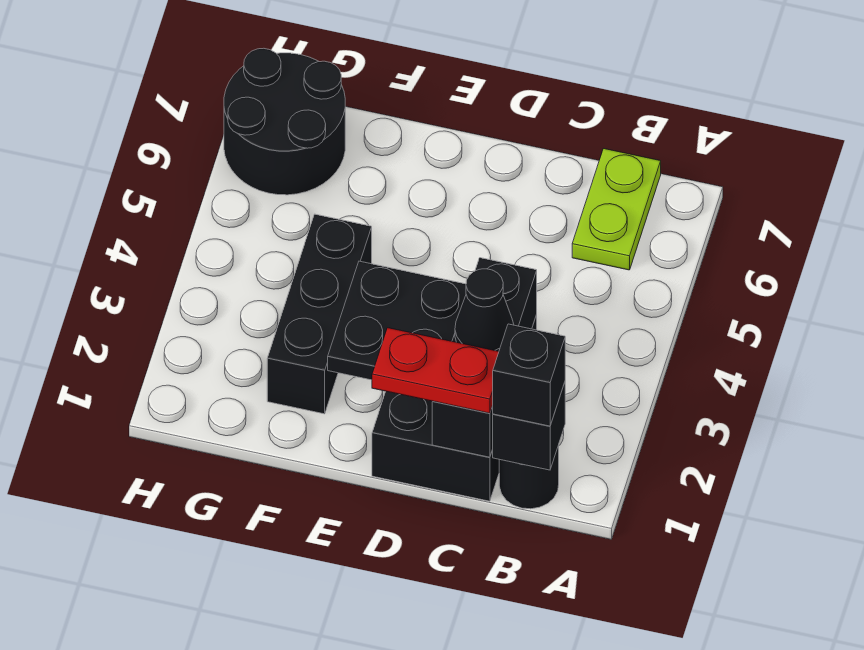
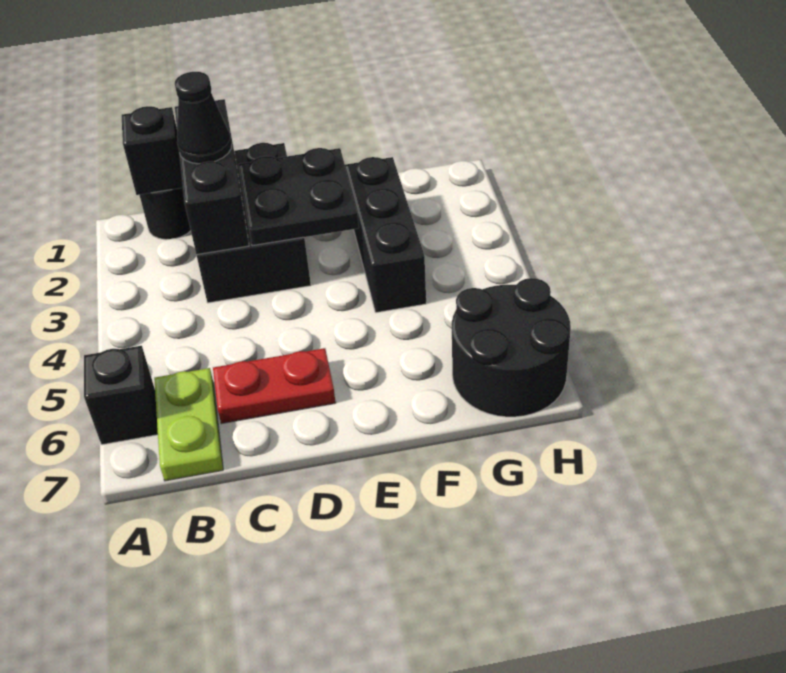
black 1x1 brick [493,324,565,426] -> black 1x1 brick moved to [84,346,158,445]
red 1x2 plate [372,328,499,413] -> red 1x2 plate moved to [213,348,336,424]

